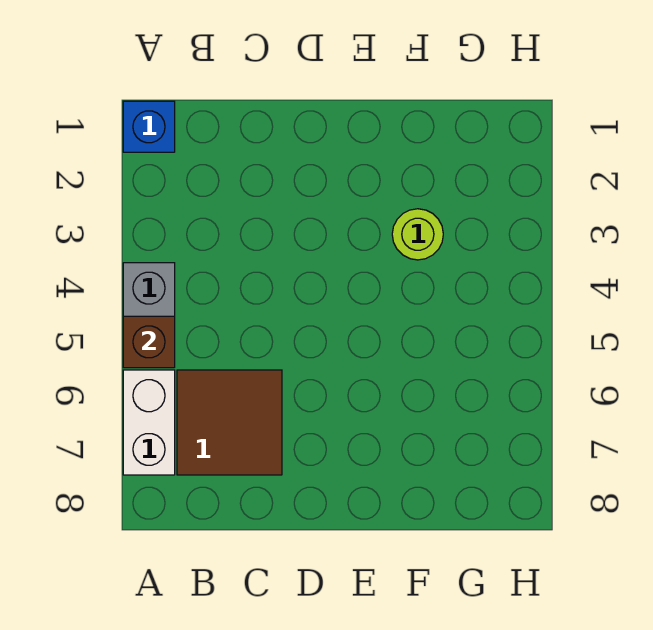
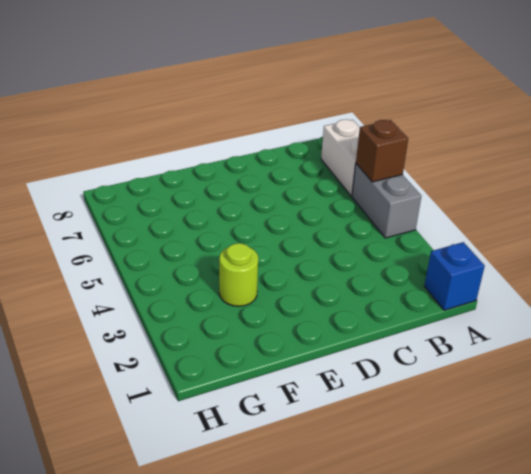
brown 2x2 tile [177,370,282,475] -> none

